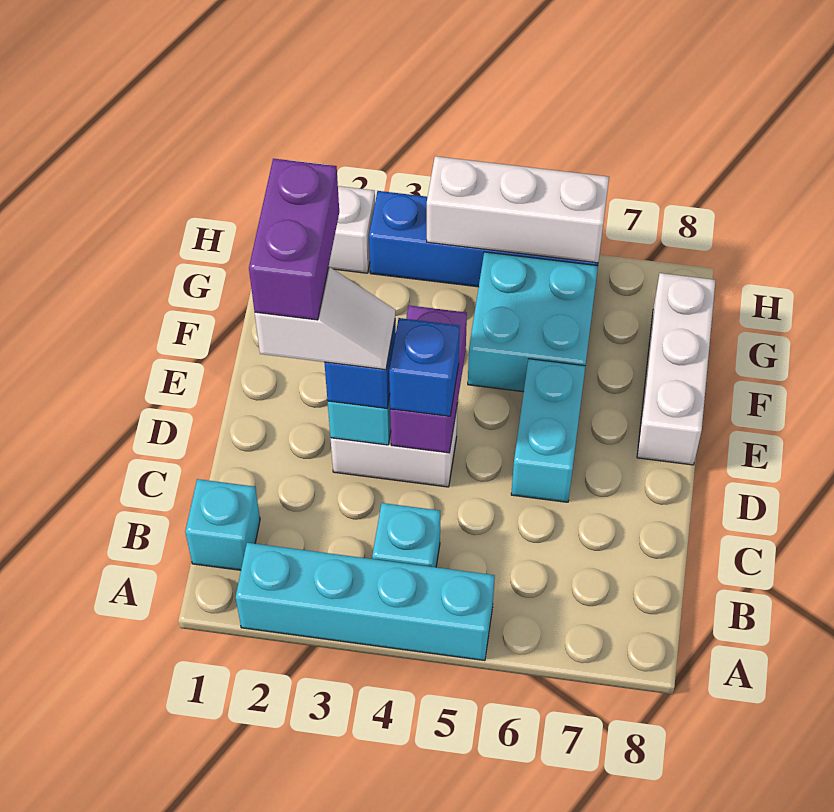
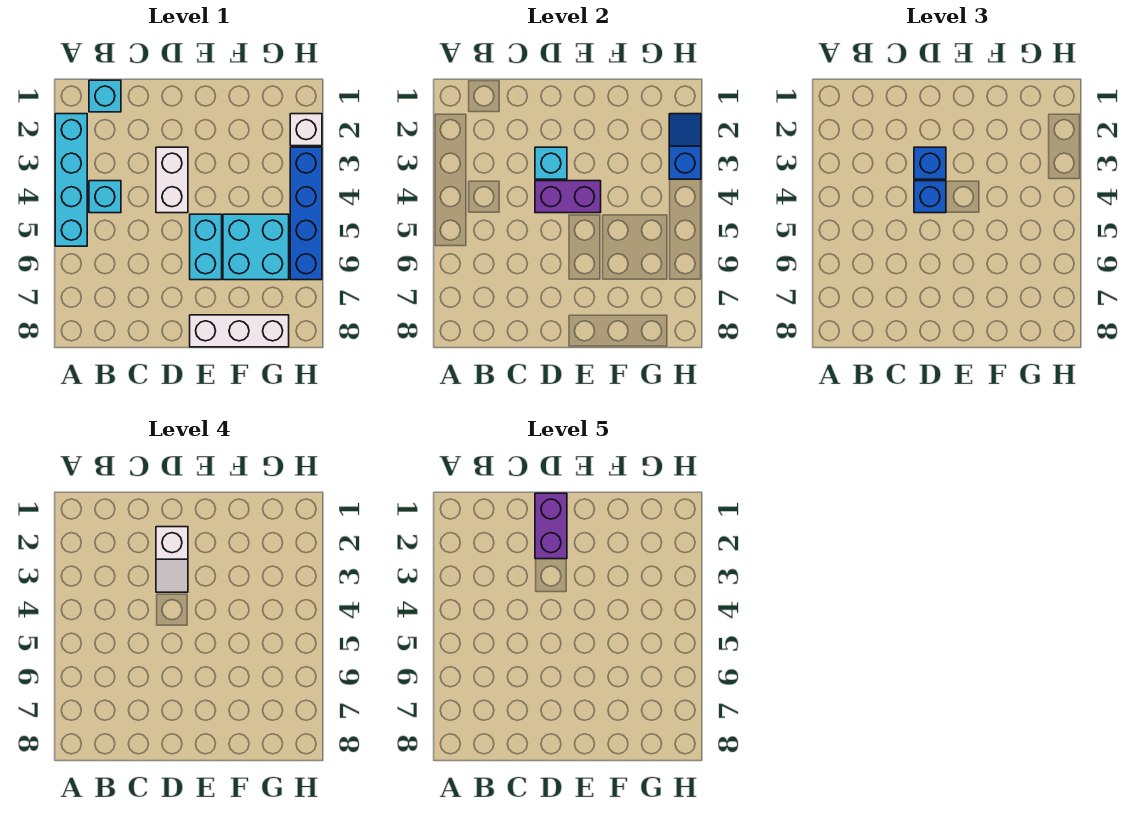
purple 1x2 brick [249,159,339,320] -> purple 1x2 brick turned to [535,493,567,559]
cyan 1x2 brick [511,359,585,502] -> cyan 1x2 brick turned to [190,214,222,280]
none -> blue 1x2 slope [669,114,701,179]
white 1x3 brick [427,156,609,263] -> none

